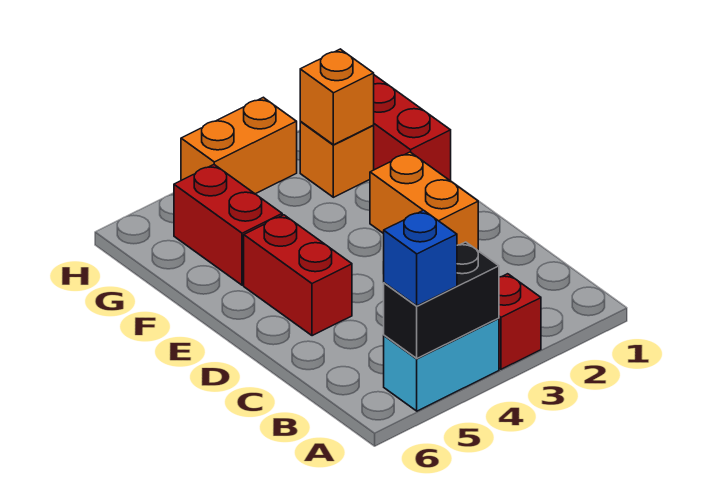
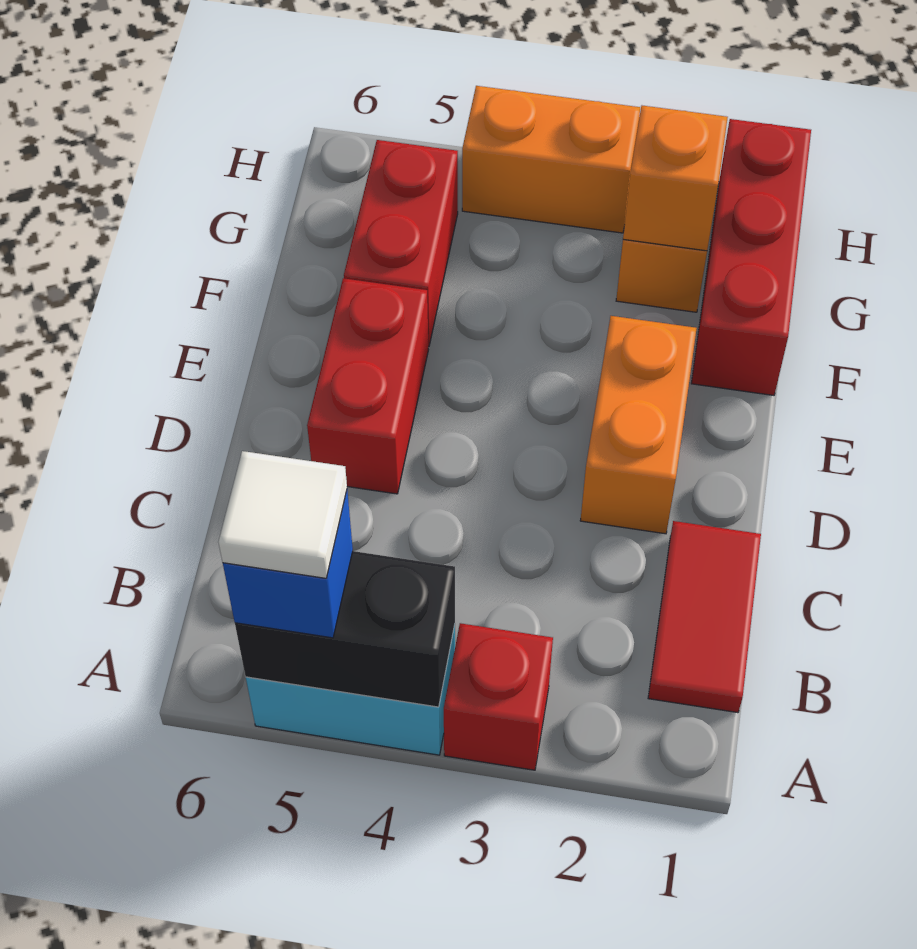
none -> white 1x1 tile [218,451,347,578]
none -> red 1x2 tile [648,521,761,713]

